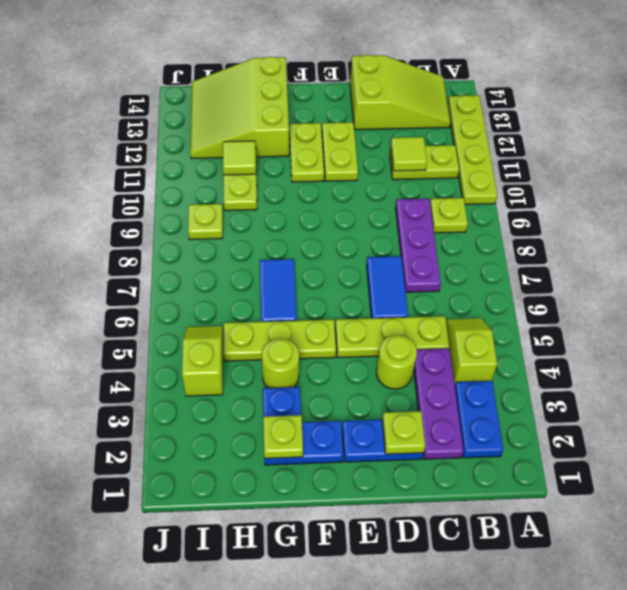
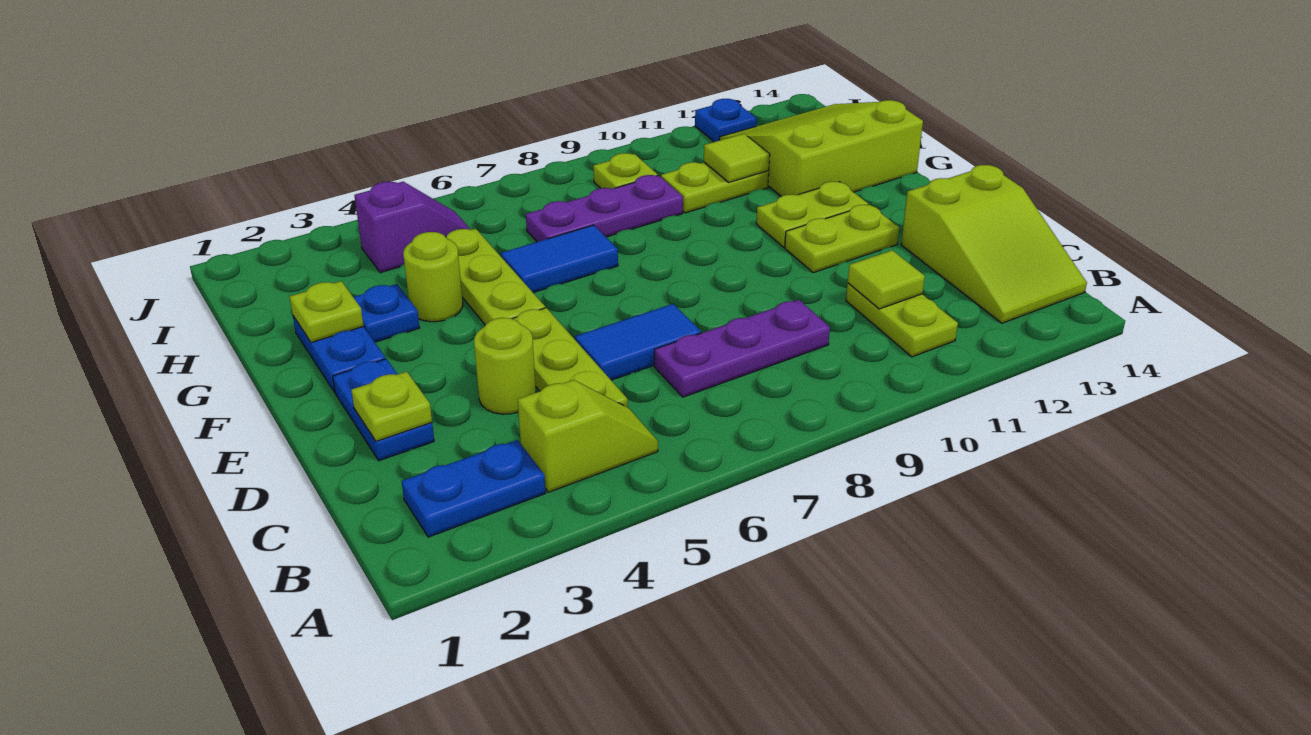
lime 1x4 plate [448,95,497,205] -> none
lime 1x1 plate [430,198,468,233] -> none
purple 1x3 plate [414,349,464,459] -> purple 1x3 plate moved to [526,175,683,242]
lime 1x2 slope [182,326,223,396] -> purple 1x2 slope [354,182,471,273]
none -> blue 1x1 plate [695,99,757,142]

